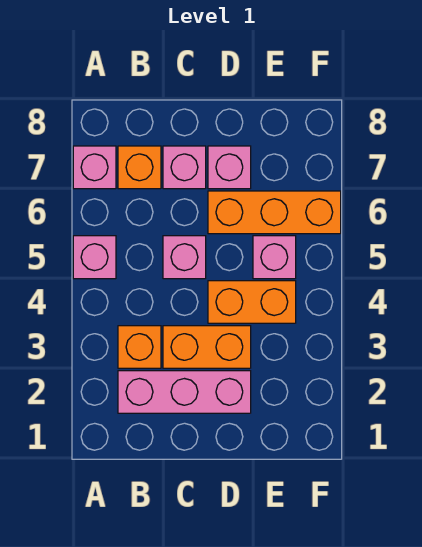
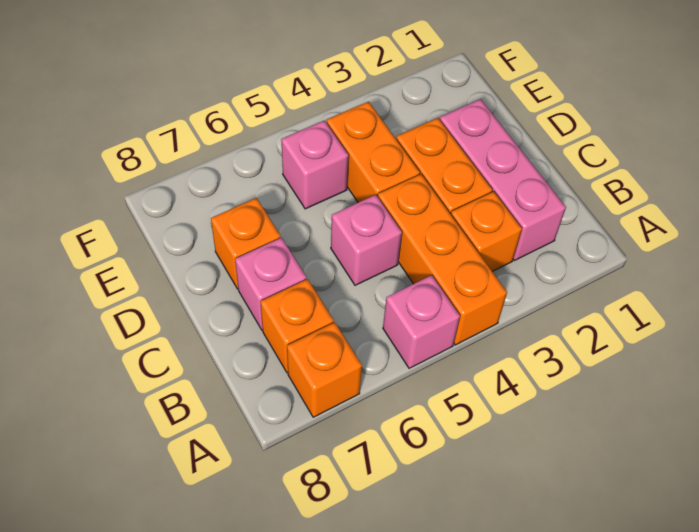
pink 1x1 brick [73,146,116,189] -> orange 1x1 brick [287,322,362,417]
orange 1x3 brick [208,191,341,234] -> orange 1x3 brick moved to [378,174,507,345]
pink 1x1 brick [208,146,251,189] -> orange 1x1 brick [211,198,281,289]

